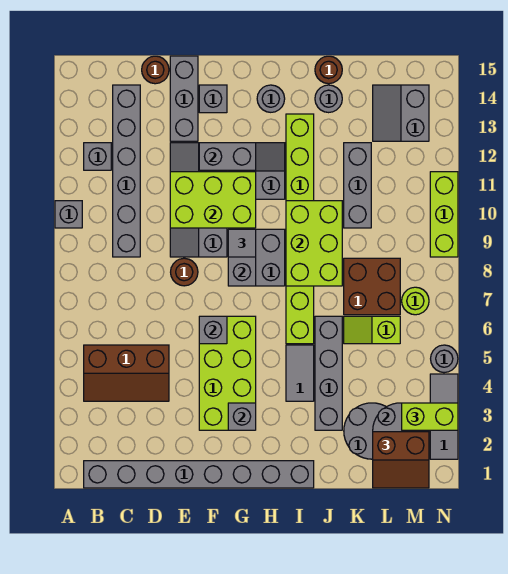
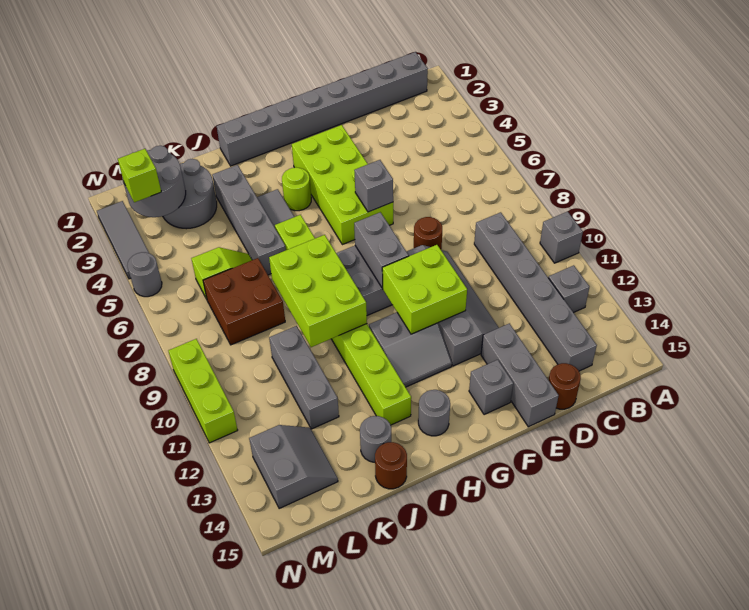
brown 2x3 slope [84,345,169,401] -> none
lime 2x3 brick [170,172,256,228] -> lime 2x2 brick [382,245,467,334]
grey 1x2 brick [199,143,256,170] -> none
grey 1x1 brick [228,403,256,430] -> none
grey 1x1 tile [228,229,256,257] -> none
brown 2x2 slope [373,432,429,488] -> none
lime 1x2 brick [402,403,458,430] -> lime 1x1 brick [118,149,161,202]
lime 1x1 round brick [402,287,429,315] -> lime 1x1 round brick moved to [282,168,311,211]

